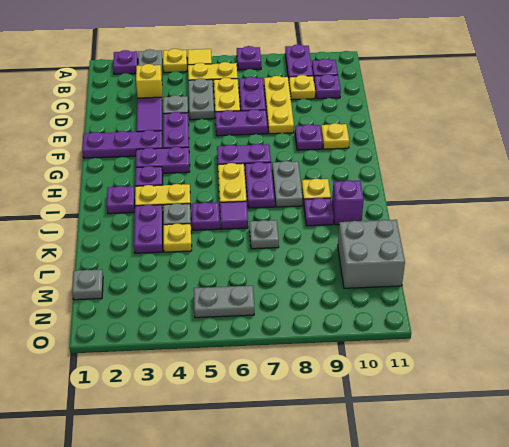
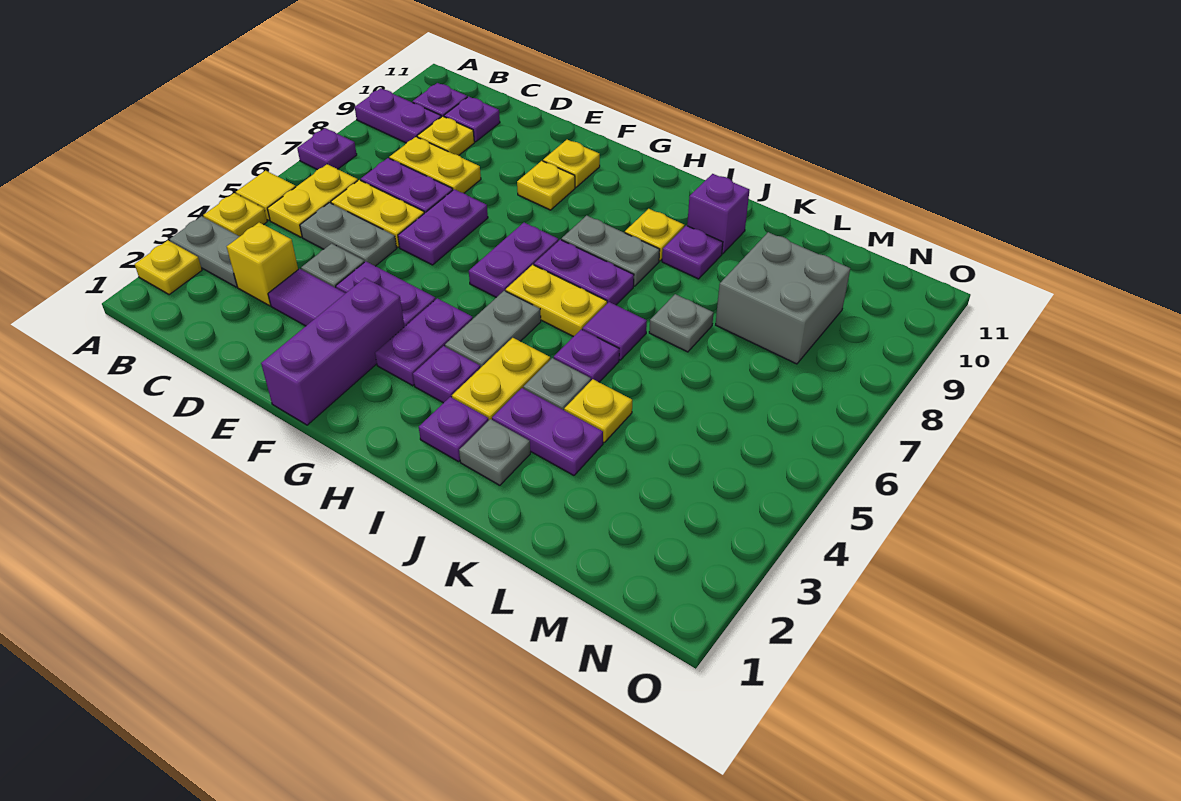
purple 1x1 plate [113,50,138,74] -> yellow 1x1 plate [135,240,202,295]
yellow 1x3 plate [264,76,294,134] -> yellow 1x2 plate [389,137,481,193]
purple 1x3 plate [82,130,162,158] -> purple 1x3 brick [261,278,404,425]
purple 1x1 plate [295,124,323,150] -> yellow 1x1 plate [517,161,575,210]
grey 2x2 brick [338,220,405,288] -> grey 2x2 brick moved to [716,232,850,364]
grey 1x1 plate [72,269,103,300] -> grey 1x1 plate moved to [459,419,530,485]
grey 1x2 plate [194,286,254,318] -> grey 1x2 plate moved to [445,291,541,368]

